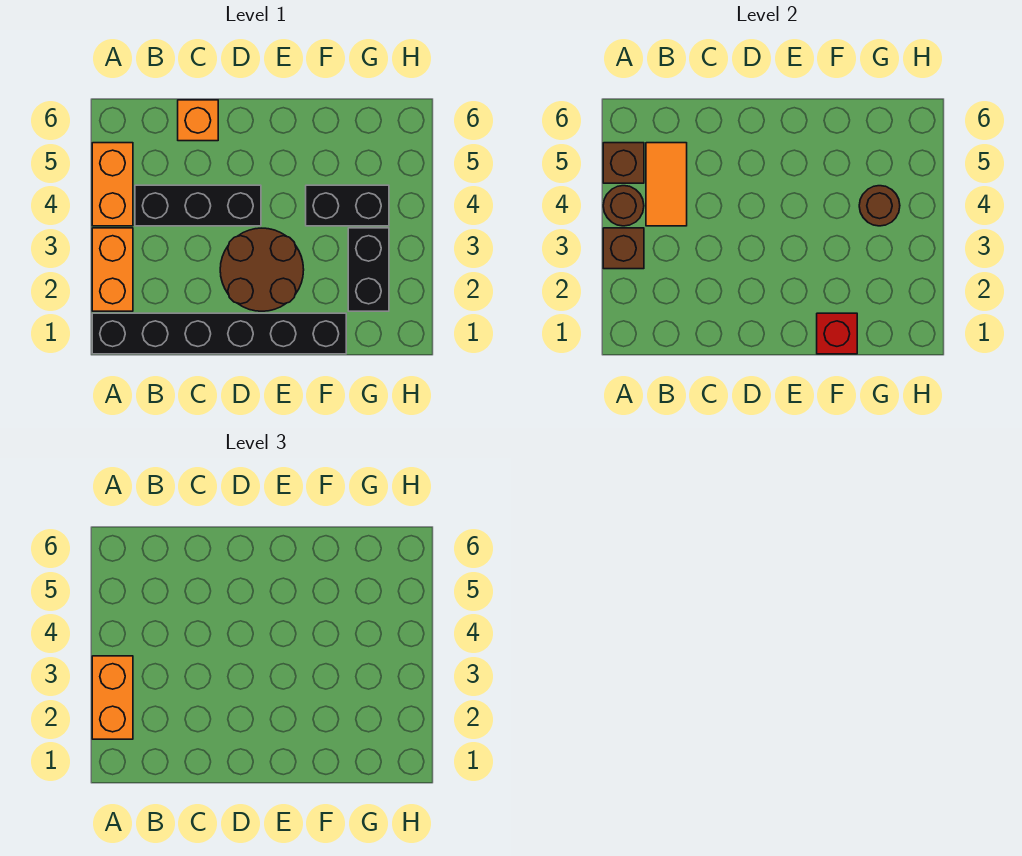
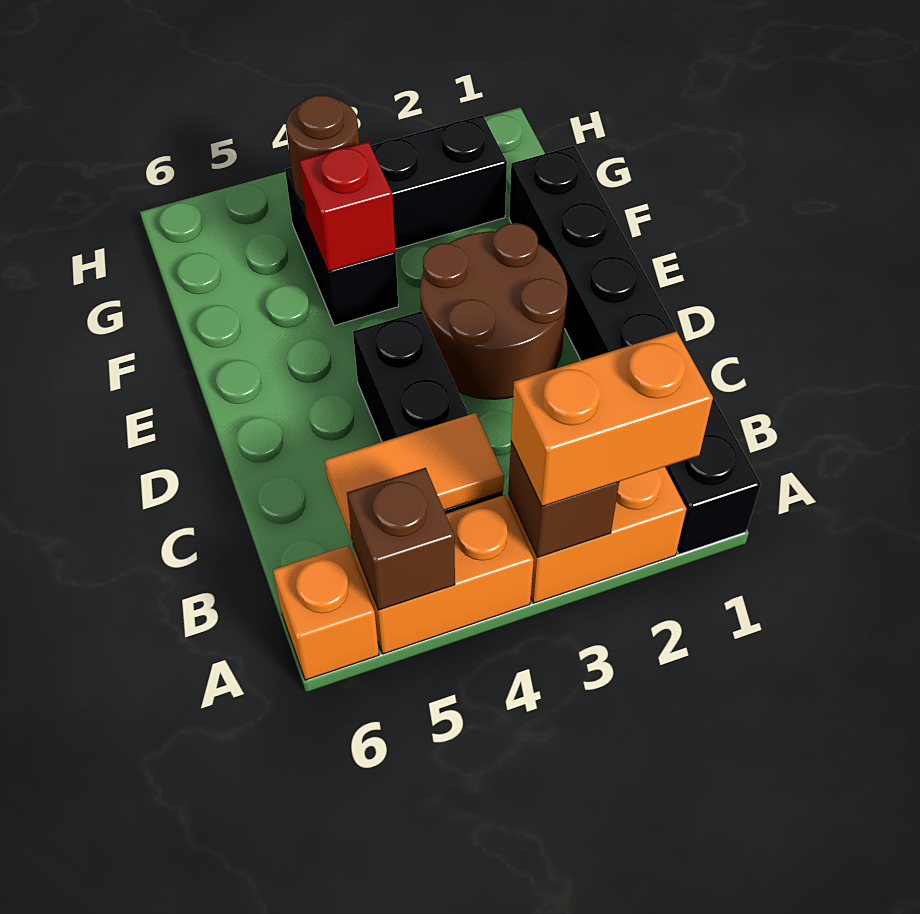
brown 1x1 round brick [603,186,644,226] -> none
orange 1x1 brick [178,100,218,141] -> orange 1x1 brick moved to [273,545,379,680]
red 1x1 brick [817,313,857,354] -> red 1x1 brick moved to [299,142,395,271]

